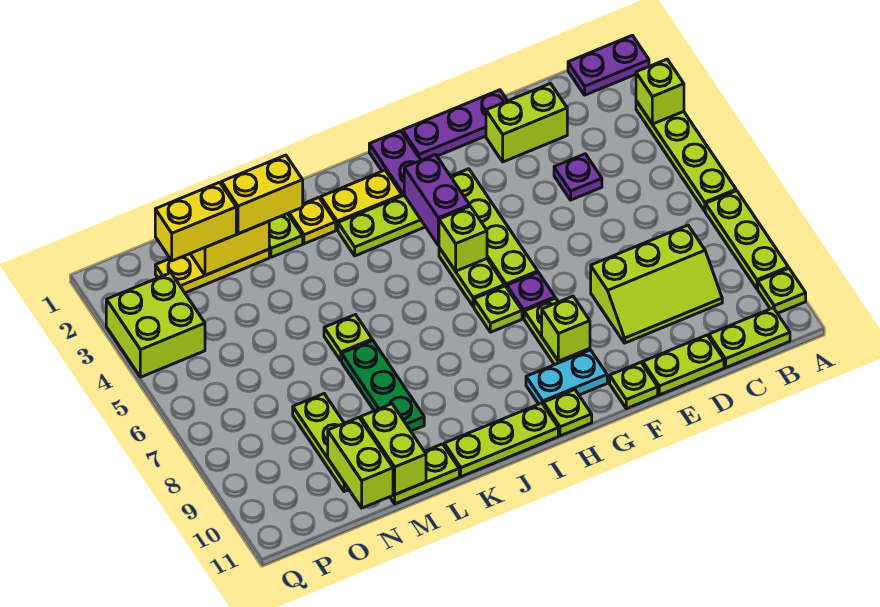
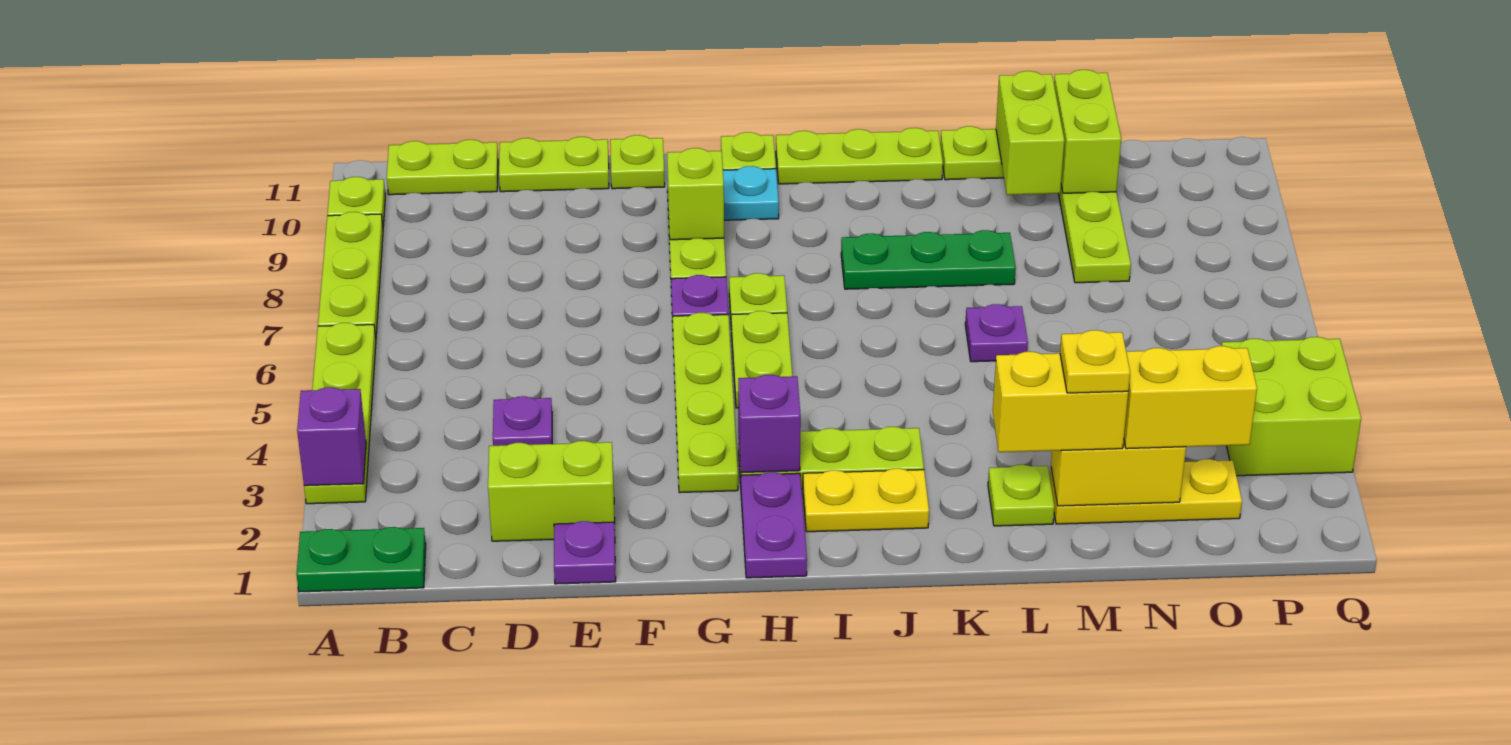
purple 1x2 plate [568,35,649,95] -> green 1x2 plate [296,527,426,592]
lime 1x1 brick [636,59,684,124] -> purple 1x1 brick [297,387,366,486]
lime 2x3 slope [591,225,722,343] -> none
purple 1x3 plate [403,90,507,160] -> purple 1x1 plate [554,521,616,584]
purple 1x2 brick [404,154,470,245] -> purple 1x1 brick [738,375,801,473]
lime 1x1 brick [439,206,487,271] -> none
yellow 1x1 plate [288,198,336,244] -> yellow 1x1 plate moved to [1060,330,1130,393]
lime 1x1 plate [324,315,372,361] -> purple 1x1 plate [965,304,1028,362]
green 1x3 plate [342,340,424,431] -> green 1x3 plate turned to [841,230,1016,289]

